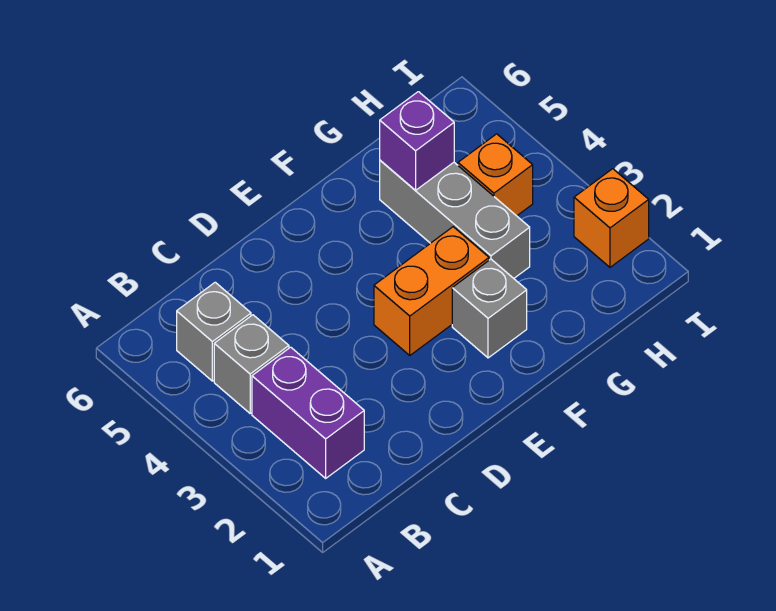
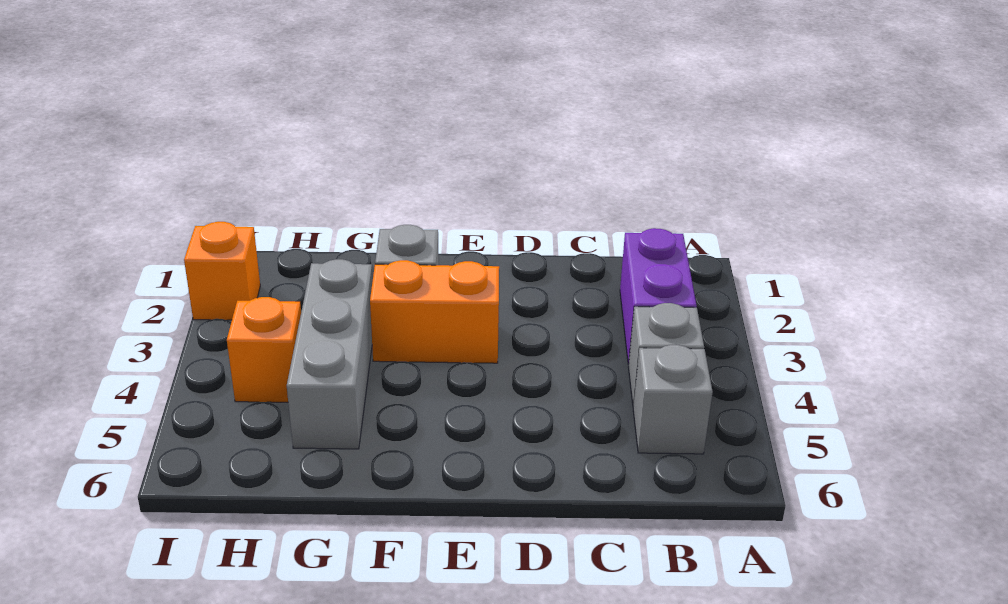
purple 1x1 brick [380,92,454,190] -> none

